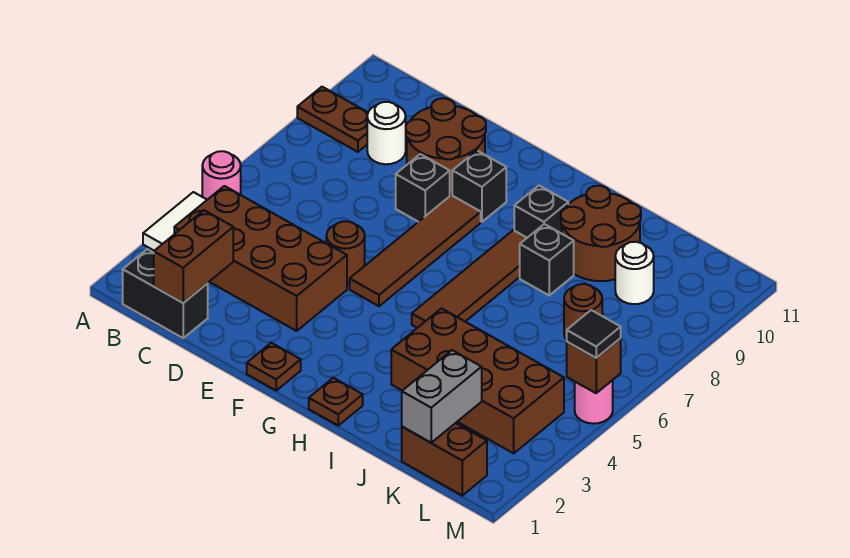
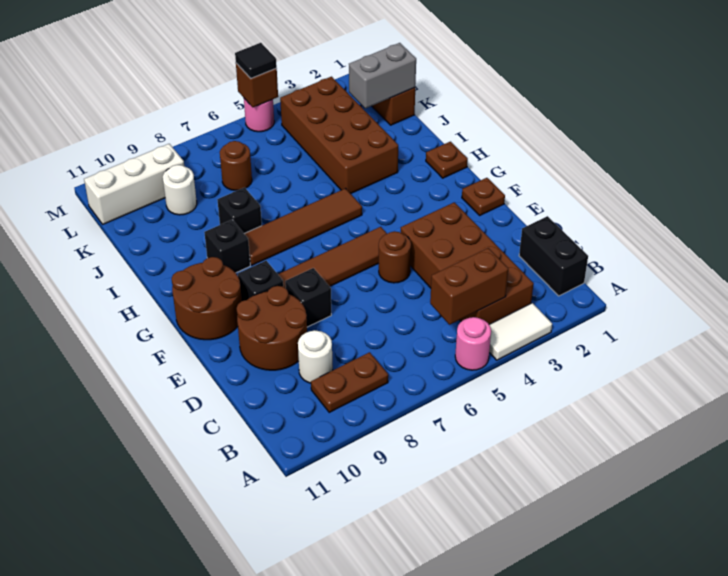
brown 1x2 plate [297,87,368,152] -> brown 1x2 plate turned to [311,352,388,412]
brown 1x2 brick [154,210,233,303] -> brown 1x2 brick moved to [430,248,508,325]
brown 2x2 round brick [561,186,641,281] -> brown 2x2 round brick moved to [172,257,242,340]
none -> white 1x3 brick [84,144,184,224]

